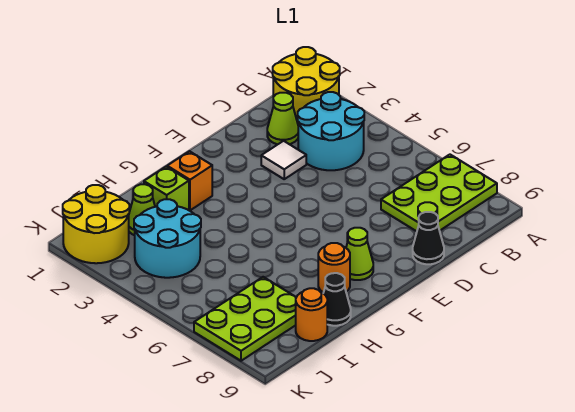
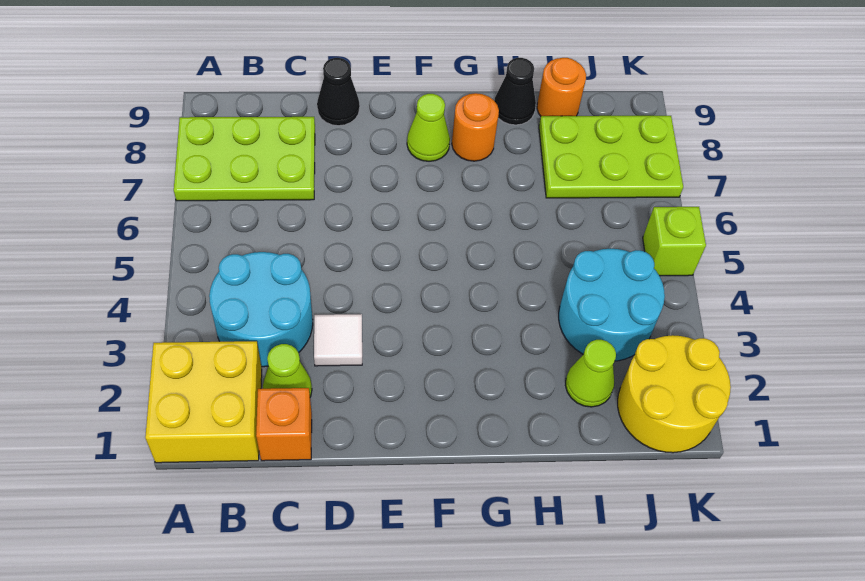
yellow 2x2 round brick [273,47,340,123] -> yellow 2x2 brick [145,341,262,463]
orange 1x1 brick [167,151,212,210] -> orange 1x1 brick moved to [256,388,312,461]
lime 1x1 brick [144,167,189,210] -> lime 1x1 brick moved to [643,207,706,276]

